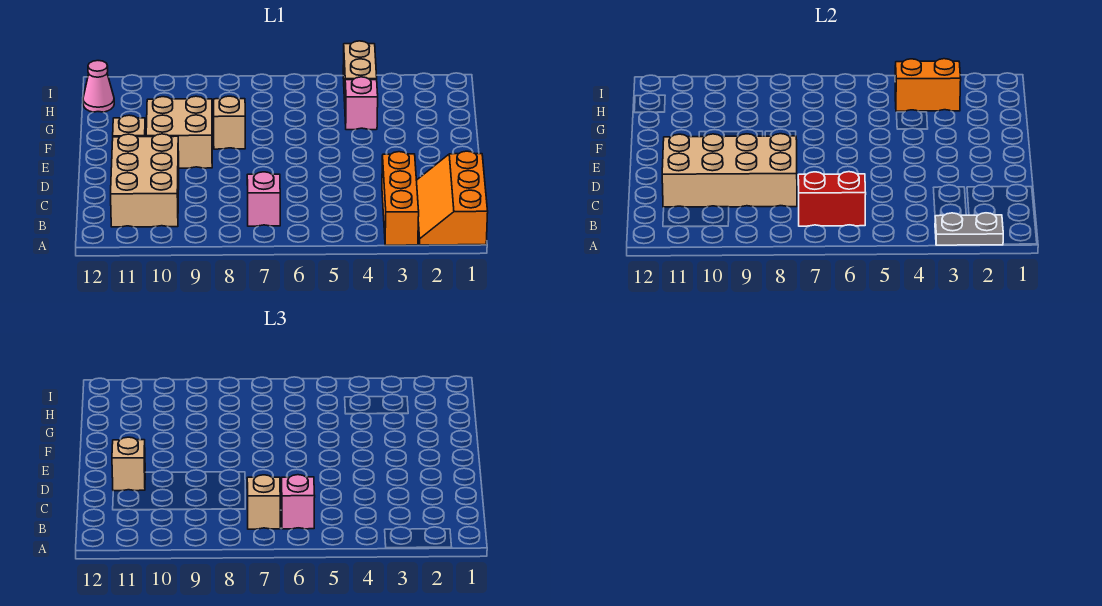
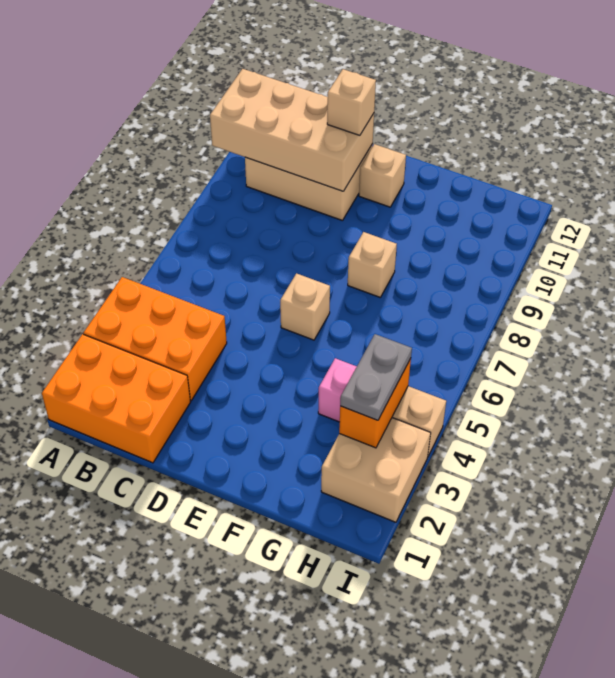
orange 2x3 slope [416,151,488,245] -> orange 2x3 brick [42,334,190,463]
grey 1x2 plate [935,213,1003,245] -> grey 1x2 plate moved to [340,334,412,420]
orange 1x3 brick [382,152,419,245] -> orange 2x3 brick [84,277,227,400]
red 1x2 brick [798,172,866,226] -> none
pink 1x1 brick [281,475,315,529] -> none
pink 1x1 brick [247,172,280,226] -> none
tan 1x1 brick [247,475,281,529] -> tan 1x1 brick moved to [280,273,330,340]
tan 2x4 brick [662,134,797,207] -> tan 2x4 brick turned to [210,69,374,191]
tan 2x2 brick [146,96,212,168] -> tan 2x2 brick moved to [321,418,431,522]
pink 1x1 cone [83,61,114,112] -> none

